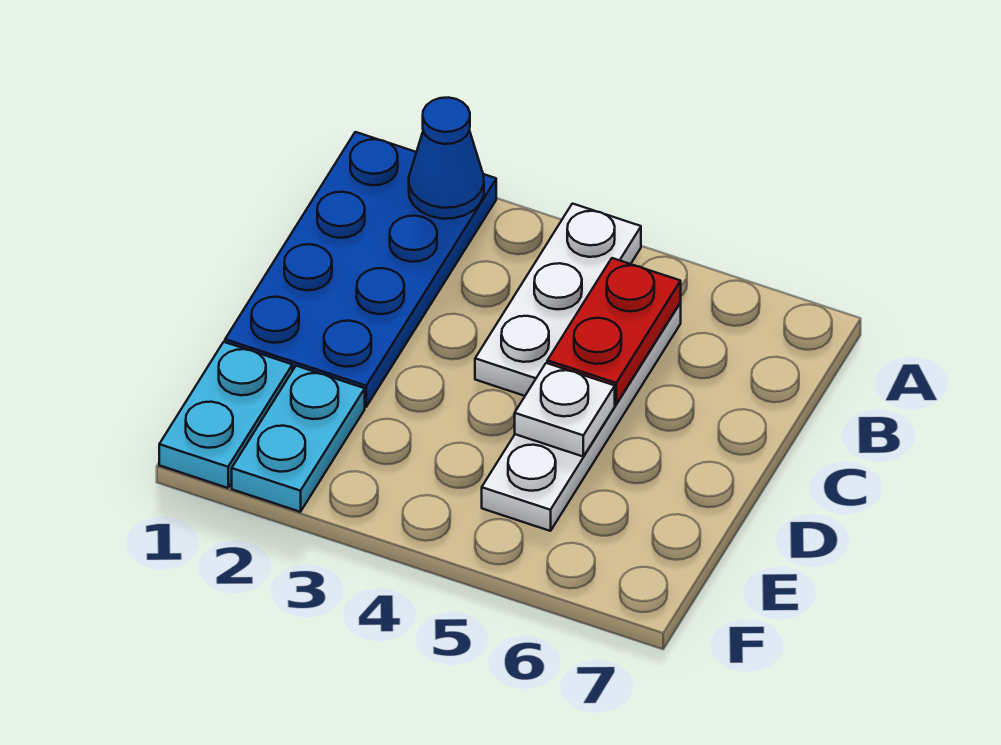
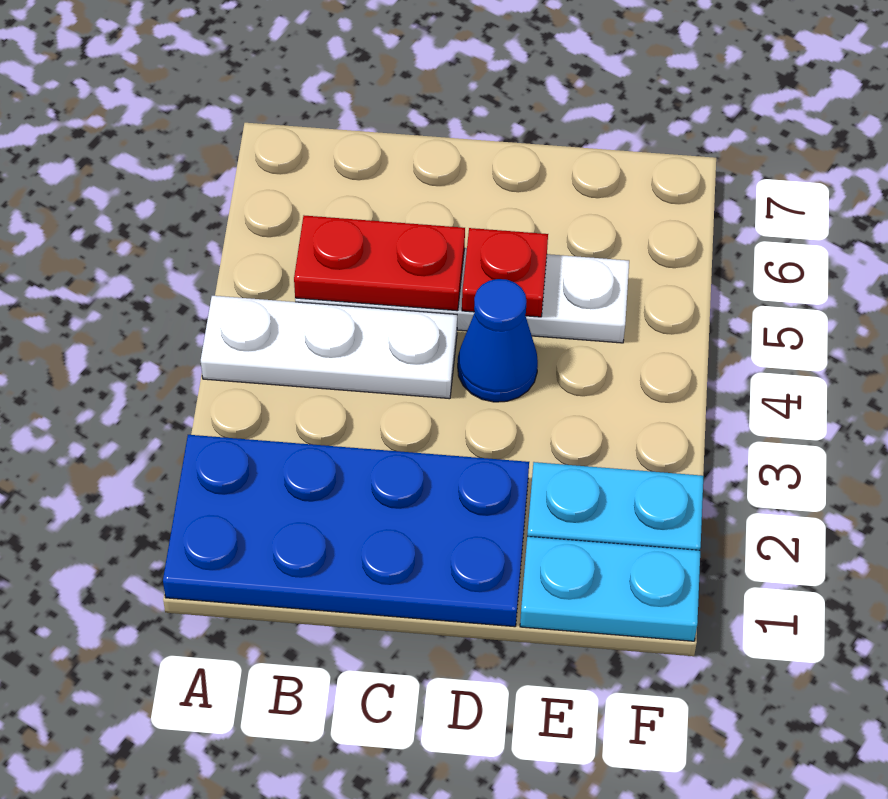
blue 1x1 cone [409,98,484,219] -> blue 1x1 cone moved to [458,279,538,402]
white 1x1 plate [515,363,615,456] -> red 1x1 plate [462,228,548,317]

